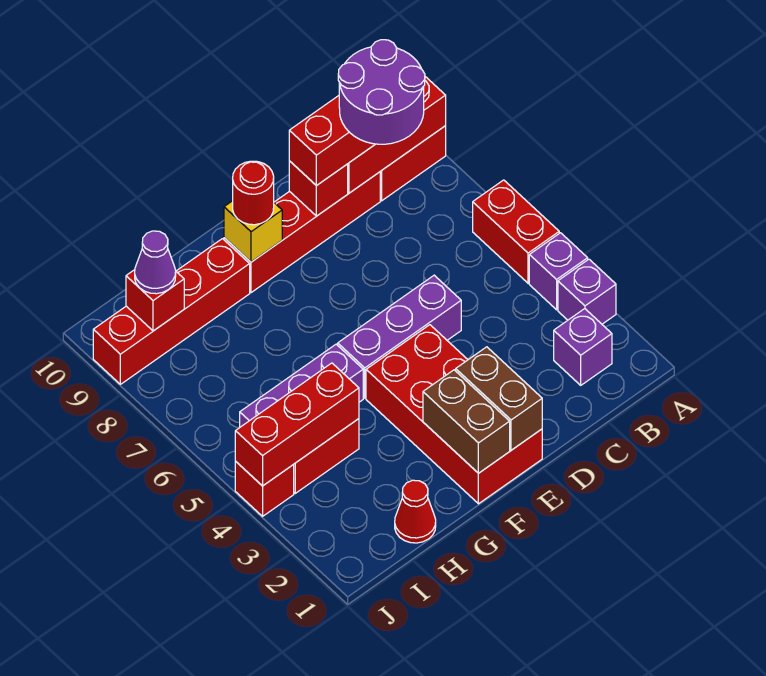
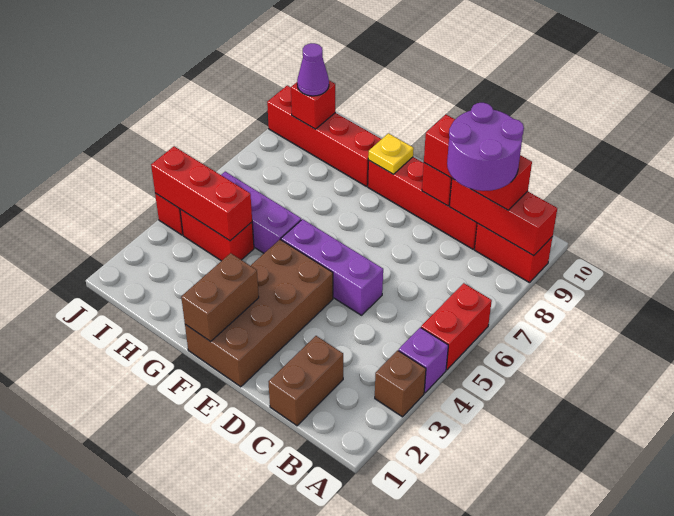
purple 1x1 brick [558,259,616,324] -> brown 1x1 brick [375,350,426,417]
purple 1x1 brick [554,309,612,385] -> none
red 2x4 brick [366,325,542,504] -> brown 2x4 brick [185,240,333,387]
brown 1x2 brick [456,347,542,450] -> brown 1x2 brick moved to [269,336,343,426]
yellow 1x1 brick [224,201,282,262] -> yellow 1x1 plate [368,133,414,174]
red 1x1 round brick [233,161,274,225] -> none
red 1x1 cone [395,480,436,543] -> none

